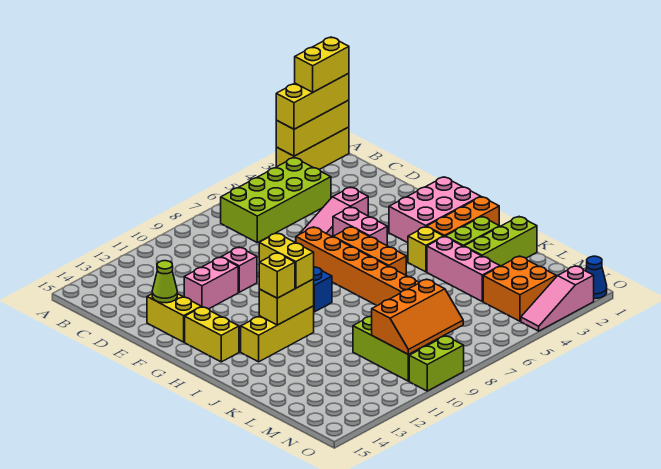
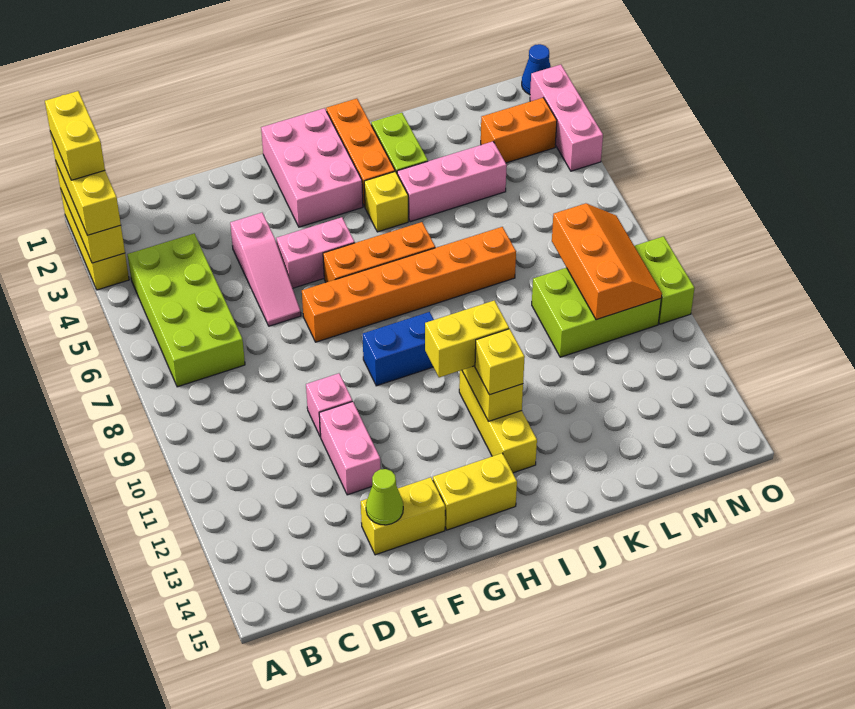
lime 1x3 brick [464,217,537,266] -> none
orange 2x2 brick [483,256,556,321] -> orange 1x2 brick [481,98,557,163]
pink 1x3 slope [521,266,594,331] -> pink 1x3 brick [530,65,603,171]

